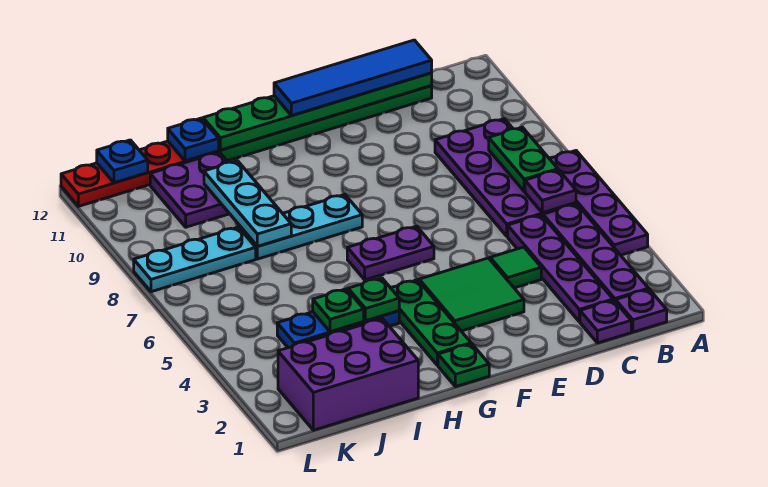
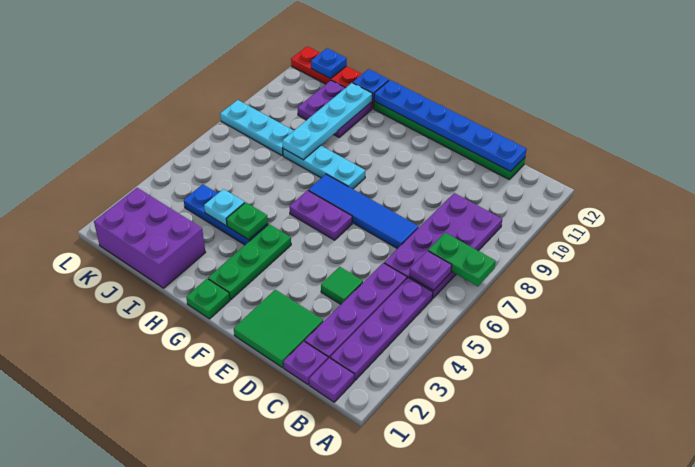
purple 1x4 plate [550,151,648,255] -> none
green 1x2 plate [489,127,558,191] -> green 1x2 plate turned to [428,233,496,286]
green 1x6 plate [203,73,432,150] -> blue 1x6 plate [374,80,527,172]
blue 1x4 tile [274,40,432,116] -> blue 1x4 tile moved to [308,174,419,249]
green 2x2 tile [419,258,524,331] -> green 2x2 tile moved to [234,290,323,368]
green 1x1 plate [313,289,364,332] -> cyan 1x1 plate [204,189,245,226]
cyan 1x3 plate [204,161,291,246] -> cyan 1x4 plate [282,83,373,160]

